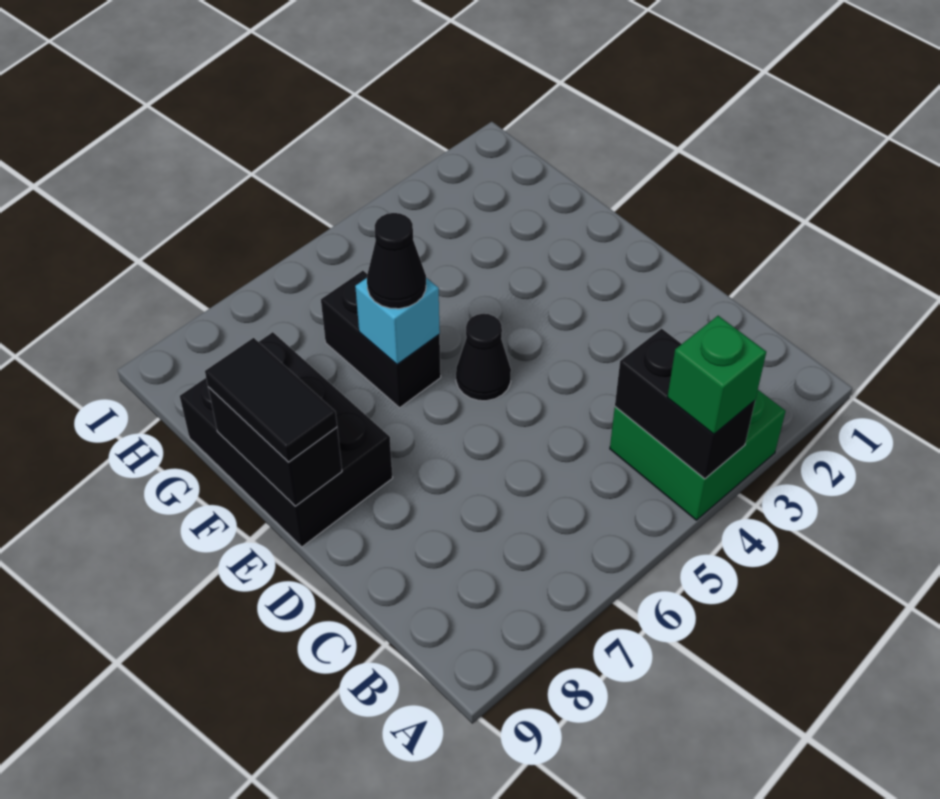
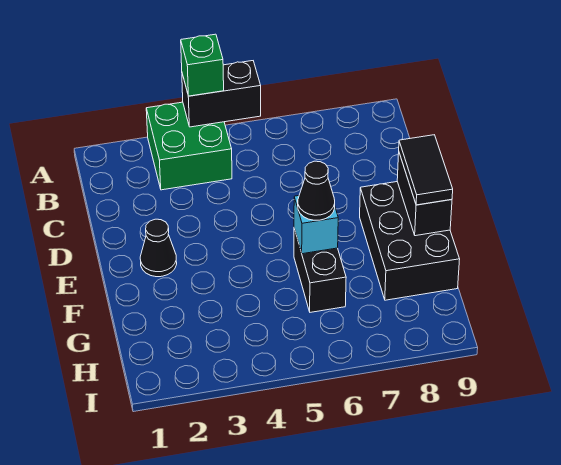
black 1x2 brick [615,329,755,479] -> black 1x2 brick turned to [182,61,261,127]
black 1x1 cone [456,314,511,401] -> black 1x1 cone moved to [140,219,177,277]

